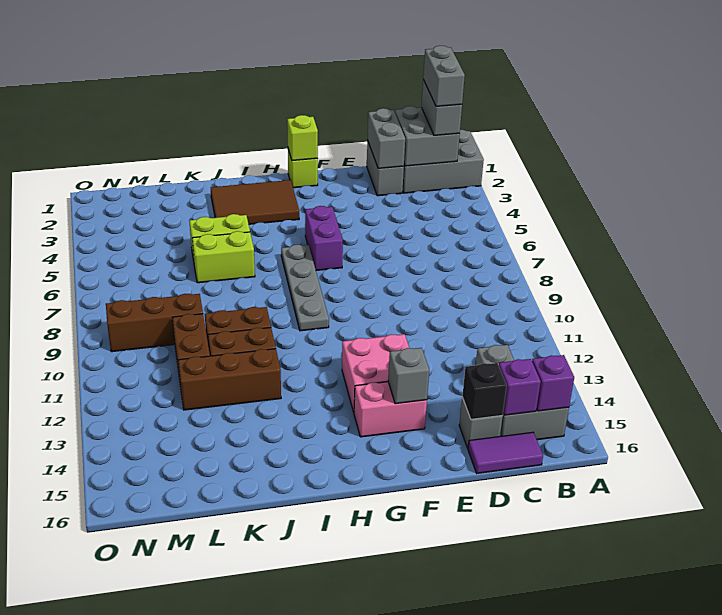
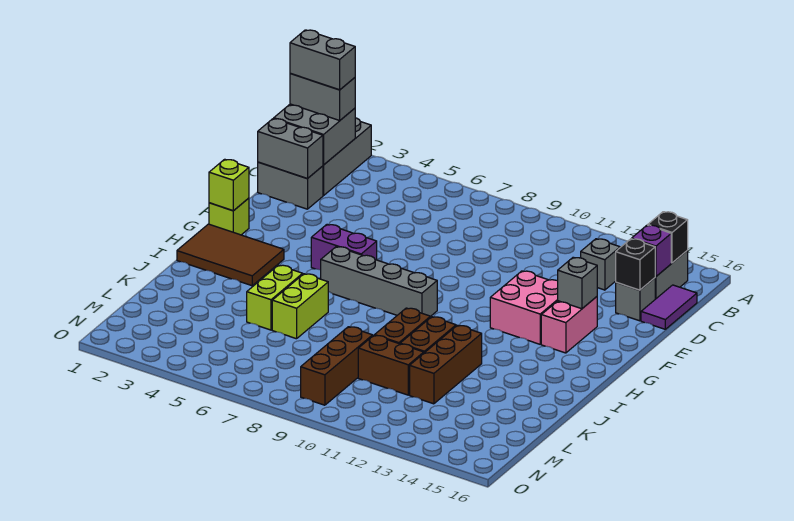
purple 1x1 brick [532,355,574,411] -> black 1x1 brick [648,212,688,263]
brown 2x3 tile [211,180,299,224] -> brown 2x3 tile turned to [177,224,284,286]
grey 1x4 plate [281,245,329,331] -> grey 1x4 brick [321,247,437,317]

